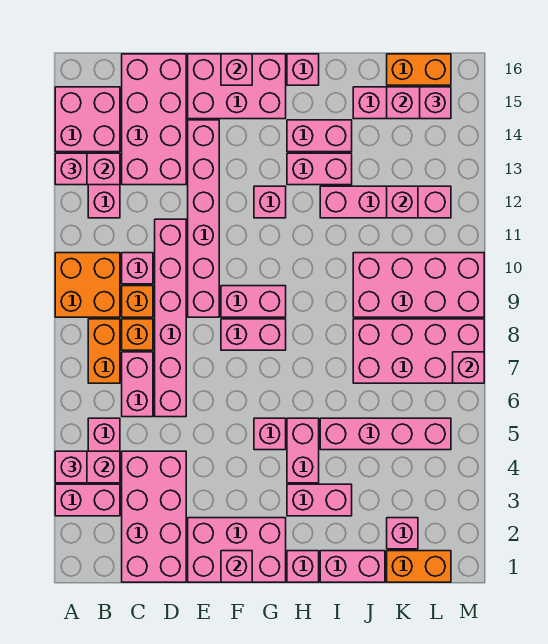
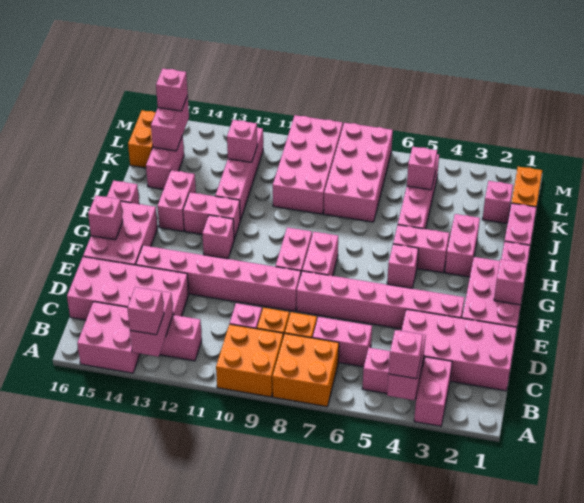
orange 1x2 brick [88,319,120,383] -> orange 2x2 brick [272,334,339,407]
pink 1x6 brick [155,219,186,417] -> pink 1x6 brick moved to [297,271,465,329]
pink 1x2 brick [287,153,352,185] -> pink 1x2 brick turned to [183,192,240,239]
pink 1x1 brick [453,352,484,383] -> pink 1x1 brick moved to [407,147,437,190]

